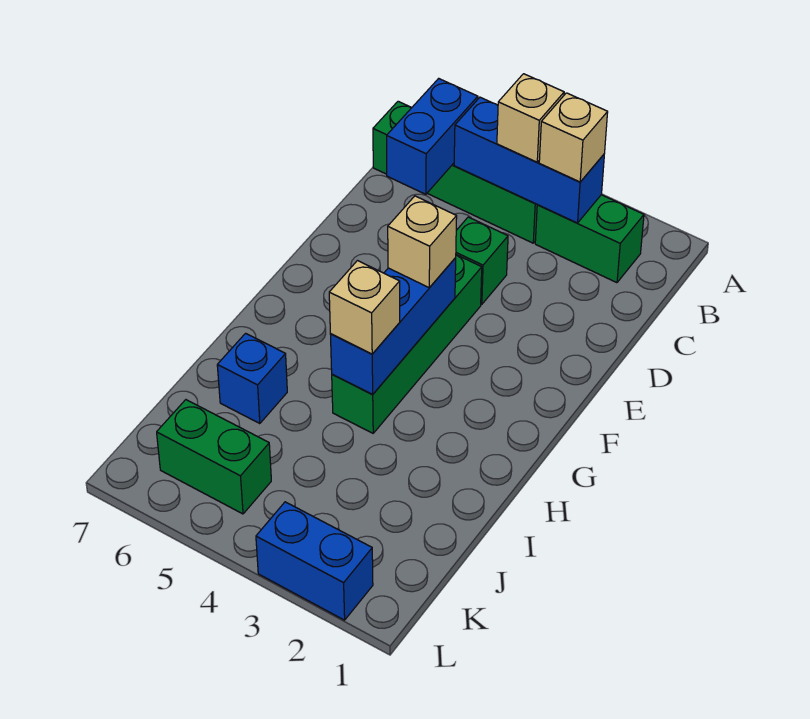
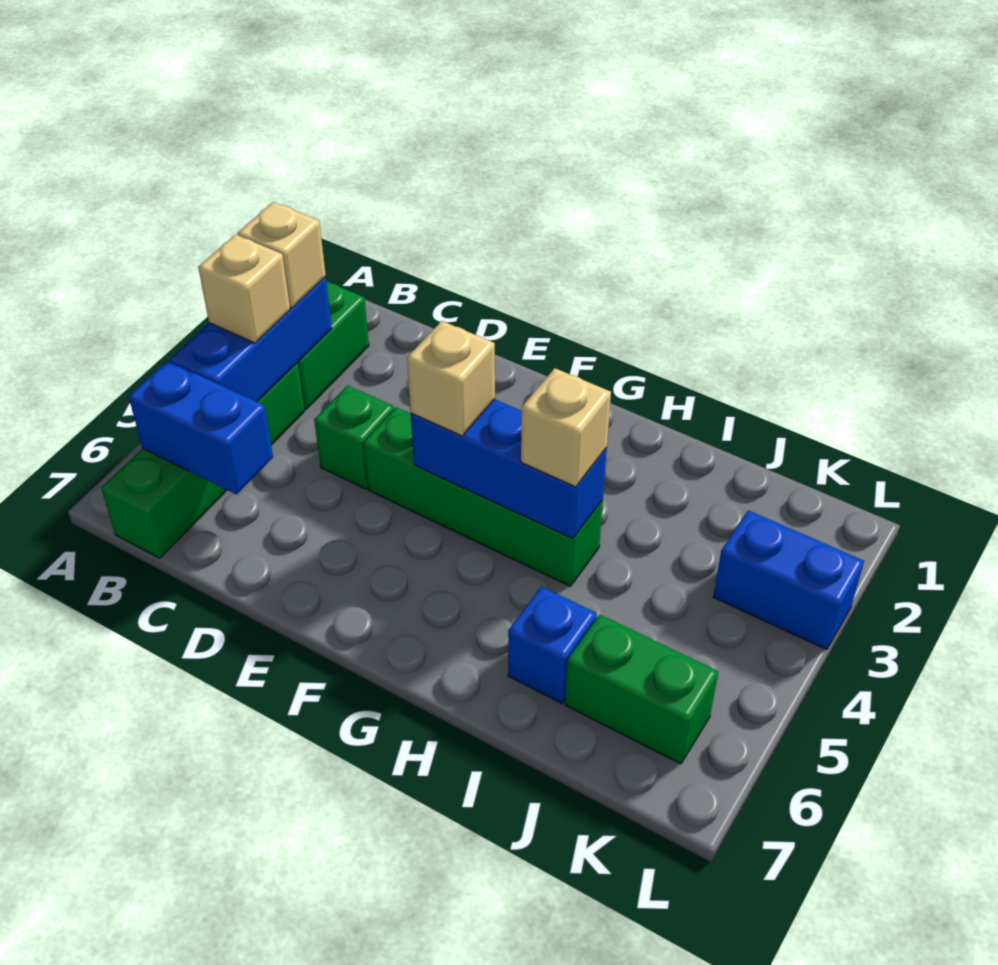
green 1x2 brick [157,400,271,514] -> green 1x2 brick turned to [565,614,718,764]
blue 1x2 brick [256,502,373,620] -> blue 1x2 brick turned to [713,510,864,650]

